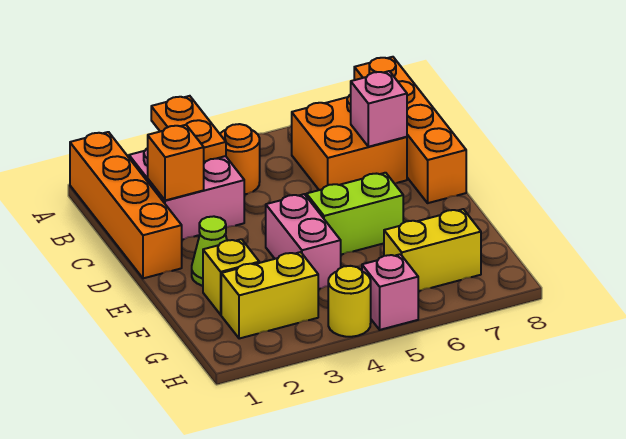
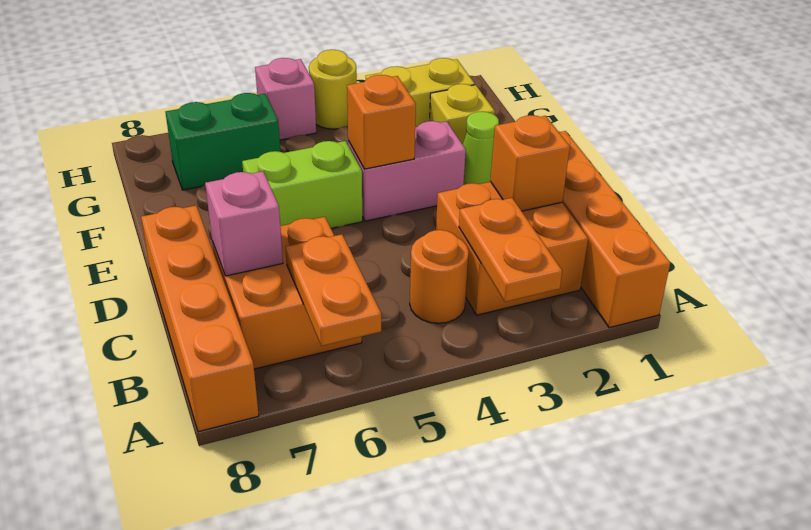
none -> orange 1x2 plate [285,234,381,346]
pink 2x2 brick [129,148,244,240] -> orange 2x2 brick [436,182,588,315]
pink 1x2 brick [266,194,341,289] -> pink 1x2 brick turned to [348,121,466,221]
none -> orange 1x1 brick [347,75,416,169]
yellow 1x2 brick [384,209,481,291] -> green 1x2 brick [166,93,280,190]

